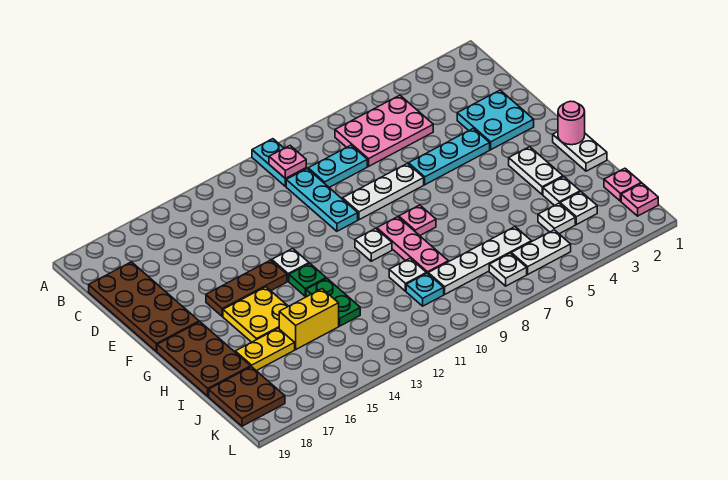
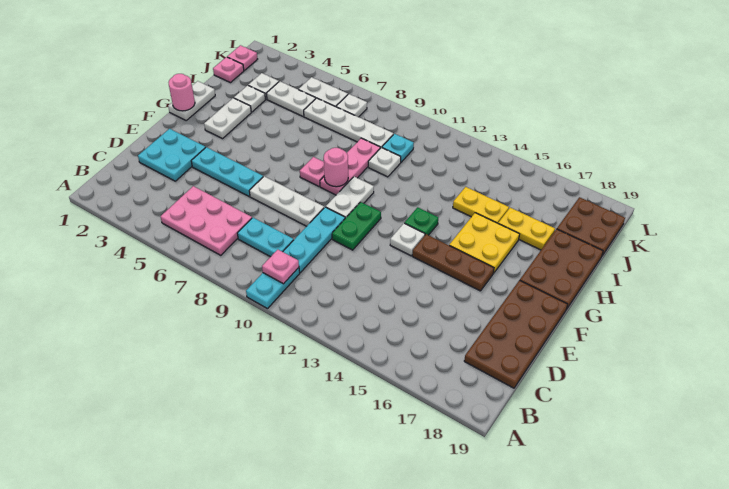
none -> pink 1x1 round brick [323,148,348,187]
white 1x1 plate [355,228,392,261] -> white 1x2 plate [326,177,374,218]
green 1x2 plate [306,278,360,326] -> green 1x2 plate moved to [332,202,381,250]
yellow 1x2 brick [279,289,339,349] -> yellow 1x2 plate [453,187,509,223]
white 1x1 plate [538,203,575,234] -> white 1x2 plate [266,81,316,116]

